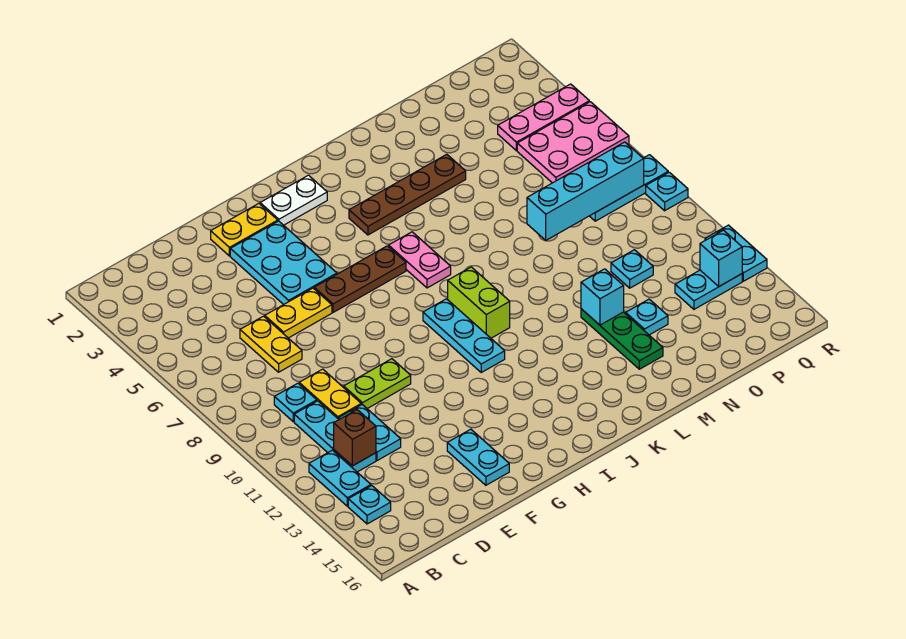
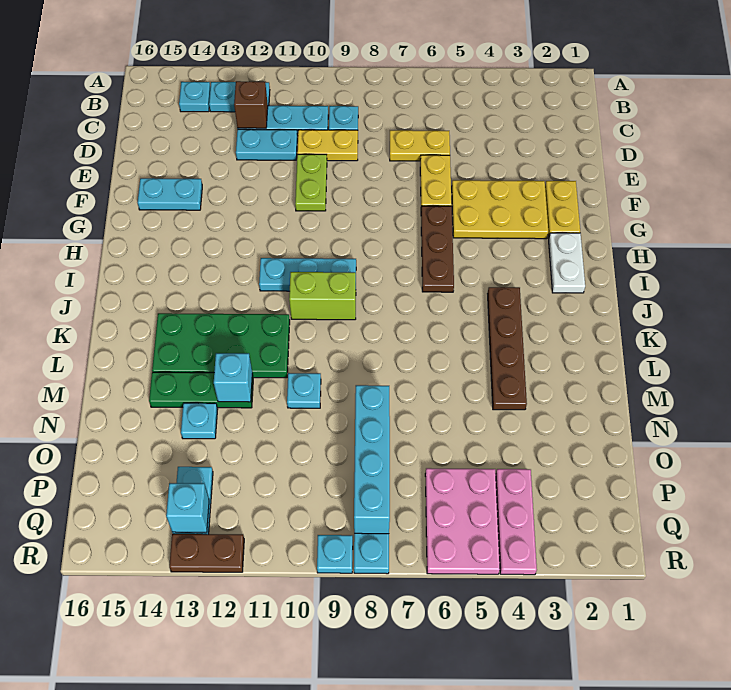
cyan 2x3 plate [230,221,337,305] -> yellow 2x3 plate [452,180,548,239]
pink 1x2 plate [389,232,451,288] -> none
none -> green 2x4 plate [152,313,290,378]
cyan 1x1 plate [611,250,653,288] -> cyan 1x1 plate moved to [287,373,321,408]
cyan 1x2 plate [705,225,767,281] -> brown 1x2 plate [169,534,244,572]

